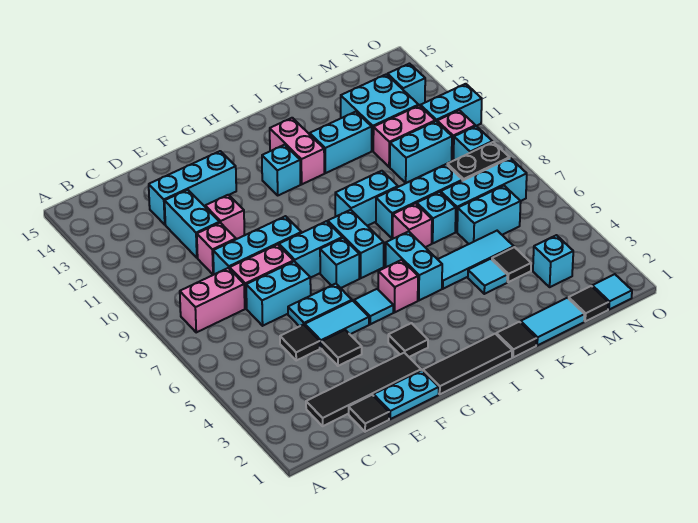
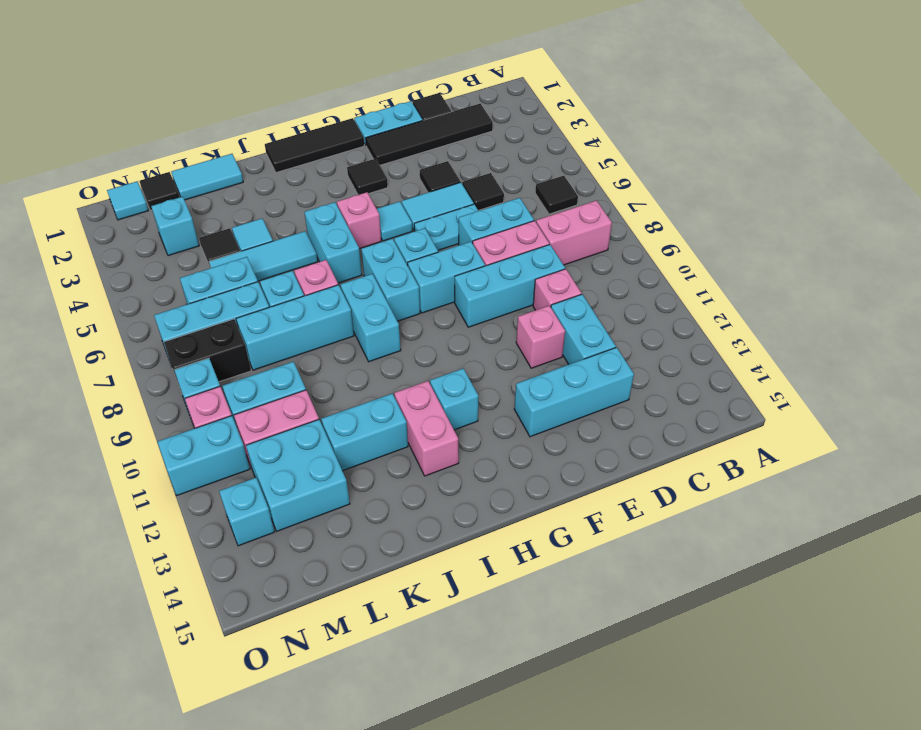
cyan 1x2 brick [335,171,398,226] -> cyan 1x2 brick turned to [340,274,401,362]
black 1x1 tile [496,322,536,358] -> black 1x1 tile moved to [535,176,578,214]

